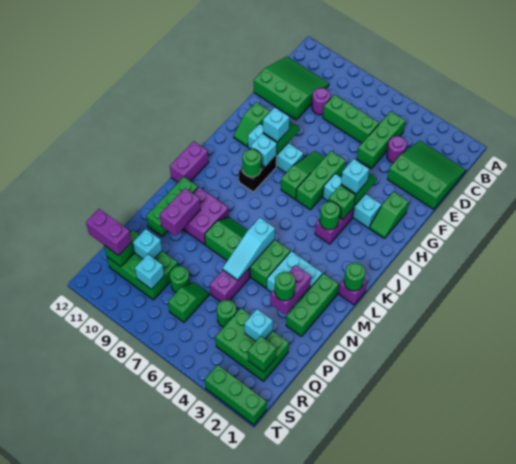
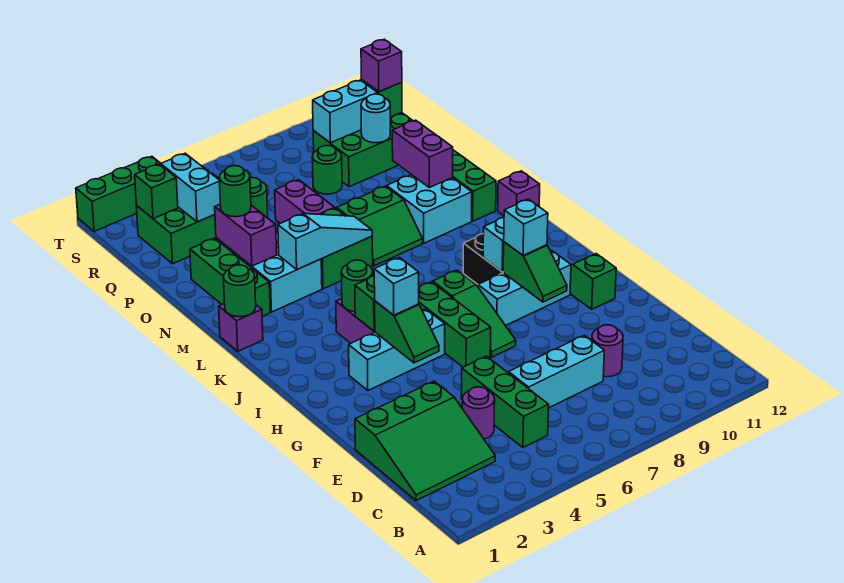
green 3x3 slope [254,56,329,120] -> none
green 1x3 brick [323,94,379,143] -> cyan 1x3 brick [509,335,604,408]
green 1x2 slope [369,192,409,238] -> none
green 1x1 round brick [242,149,261,177] -> none
purple 1x2 brick [170,141,209,182] -> purple 1x1 brick [498,171,540,215]
cyan 1x3 slope [223,218,275,280] -> cyan 1x3 slope turned to [278,214,372,269]
purple 2x2 brick [183,187,229,244] -> cyan 2x2 brick [387,175,472,243]
cyan 1x1 brick [244,309,273,341] -> cyan 1x2 brick [161,153,220,222]
green 1x2 slope [168,283,209,322] -> none
cyan 1x1 brick [133,229,162,259] -> cyan 1x1 round brick [361,94,390,143]
cyan 1x1 brick [135,254,164,289] -> cyan 1x2 brick [313,80,378,143]
purple 1x2 brick [86,209,131,255] -> purple 1x1 brick [361,39,402,92]

